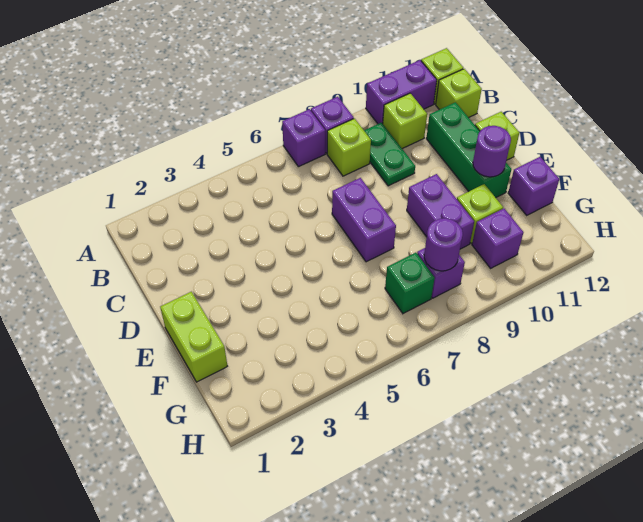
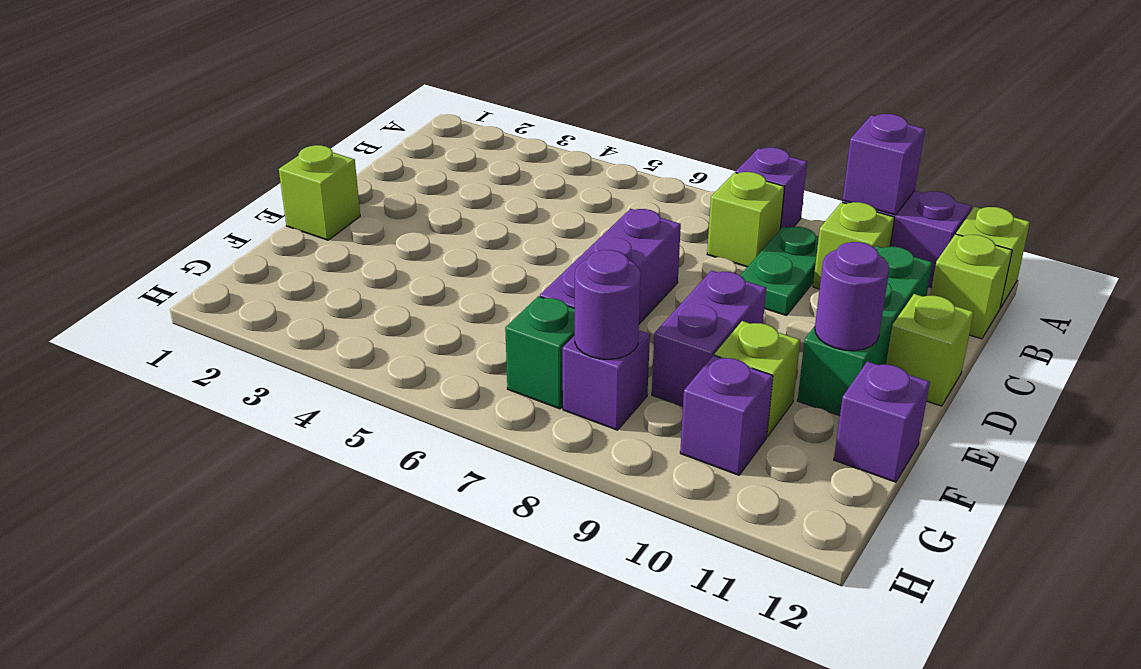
purple 1x1 brick [282,109,325,167] -> purple 1x1 brick moved to [843,114,925,215]
purple 1x2 brick [332,178,396,262] -> purple 1x3 brick [540,209,681,324]
lime 1x2 brick [160,292,227,382] -> lime 1x1 brick [279,145,360,240]

